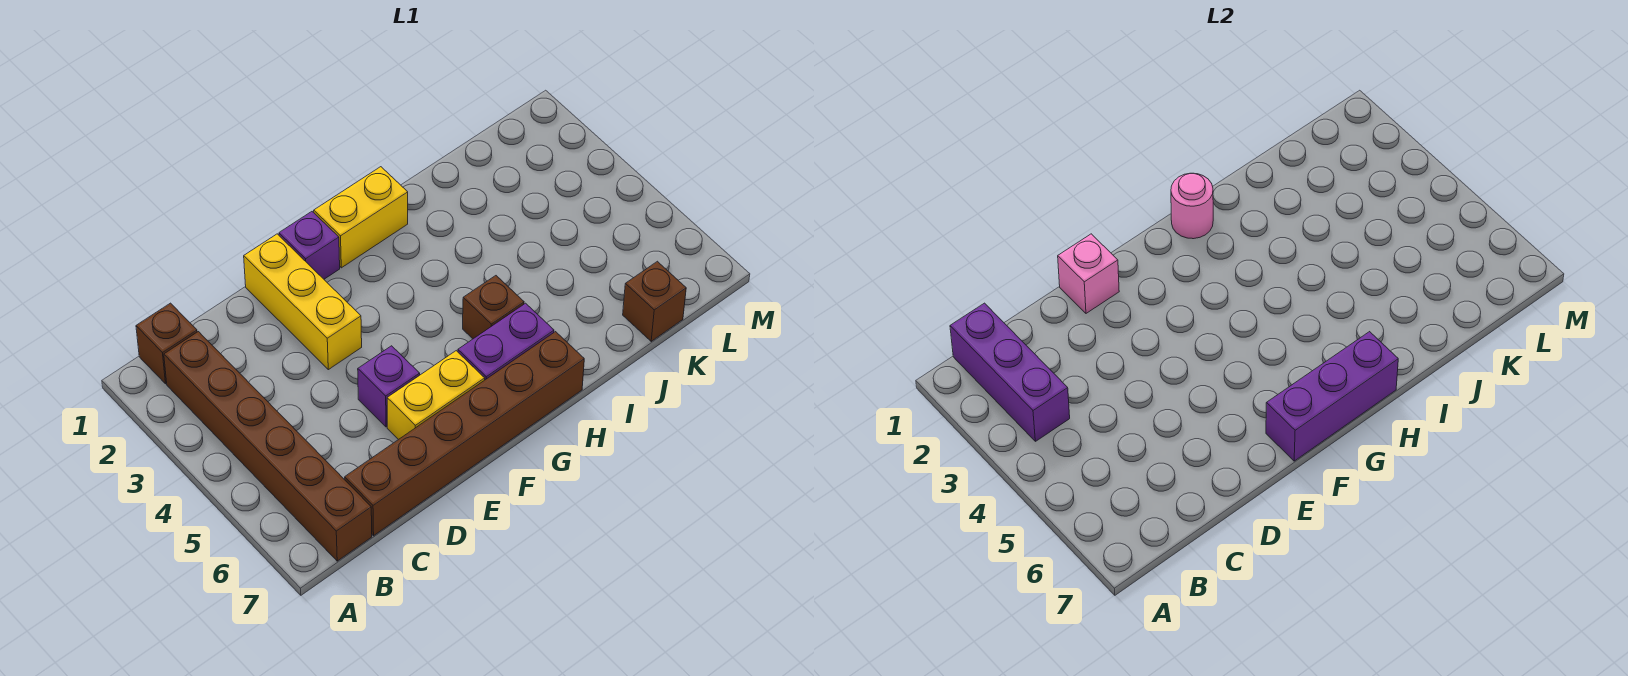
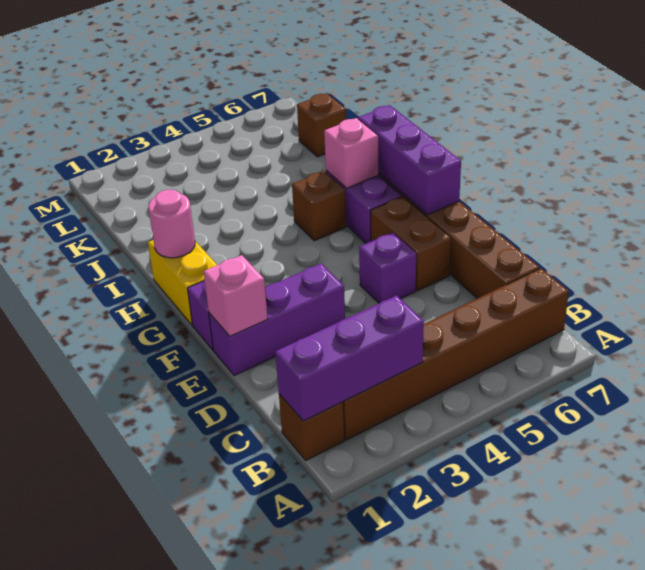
yellow 1x3 brick [244,234,362,370] -> purple 1x3 brick [209,263,345,375]
yellow 1x2 brick [387,351,485,440] -> brown 1x2 brick [371,196,451,291]
none -> pink 1x1 brick [324,118,378,188]

